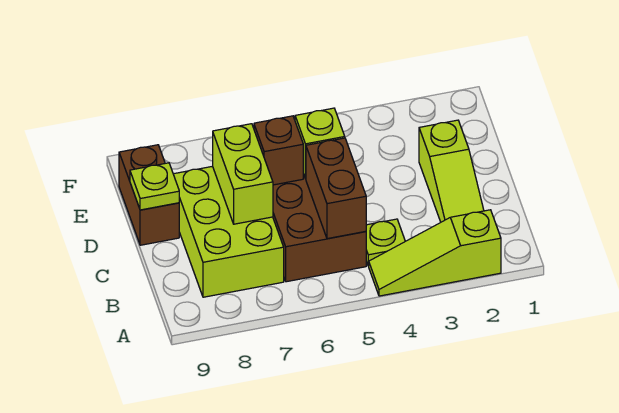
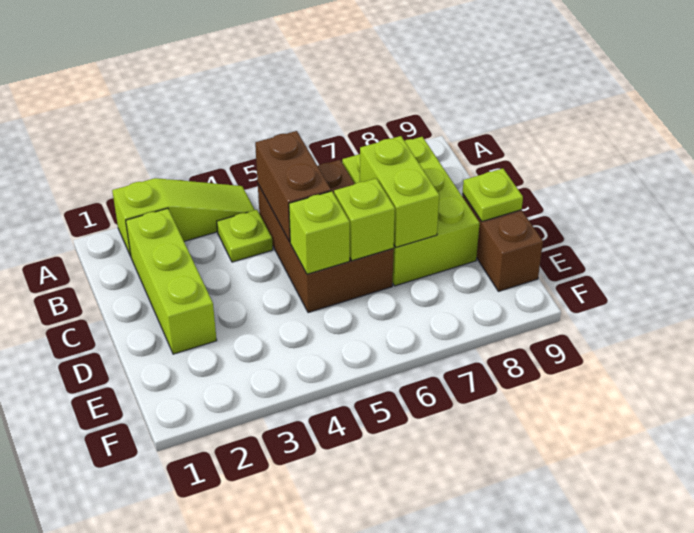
lime 1x3 slope [419,120,484,222] -> lime 1x3 brick [126,208,217,354]
brown 1x1 brick [254,116,303,185] -> lime 1x1 brick [334,178,395,261]

